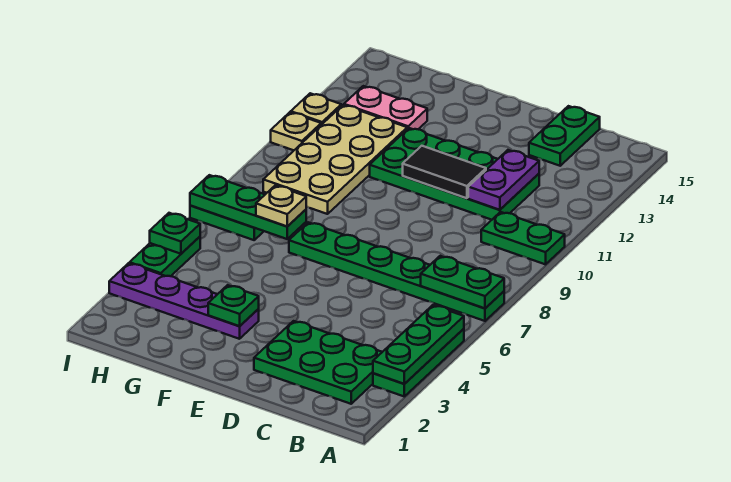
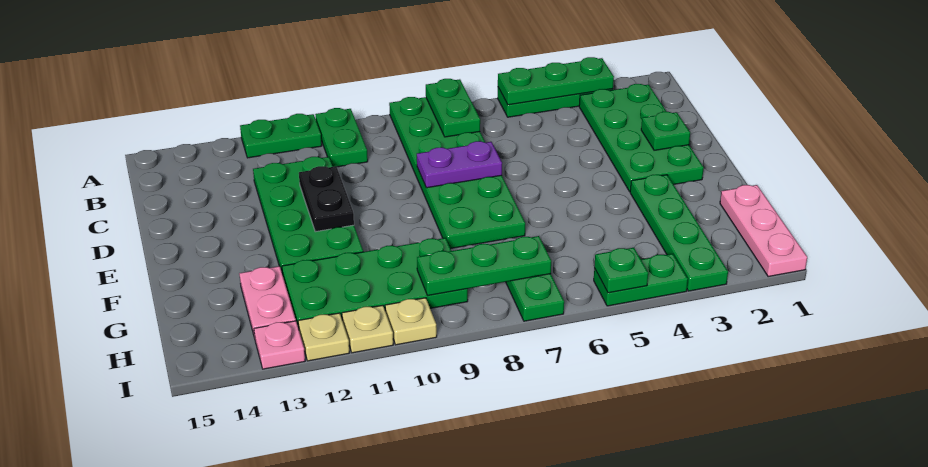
green 1x6 plate [289,222,504,321] -> green 2x6 plate [389,97,525,249]
green 2x3 plate [254,321,382,404] -> green 2x4 plate [579,84,704,192]
purple 1x2 plate [468,150,539,210] -> purple 1x2 plate moved to [417,141,502,188]
green 1x2 plate [529,106,600,166] -> green 1x2 plate moved to [240,114,322,158]
black 1x2 tile [403,146,486,198] -> black 1x2 plate [299,166,354,232]
purple 1x4 plate [109,263,259,339] -> green 1x4 plate [630,175,728,291]
green 1x1 plate [208,285,259,326] -> green 1x1 plate moved to [641,112,690,150]
none -> pink 1x3 plate [720,185,807,277]
green 1x3 plate [190,175,306,239] -> green 1x3 plate turned to [417,236,551,295]
tan 1x1 plate [256,185,306,226] -> tan 1x1 plate moved to [385,298,437,345]
tan 2x4 plate [263,105,407,214] -> green 2x4 plate [282,238,468,328]
none -> pink 1x1 plate [254,321,305,369]

